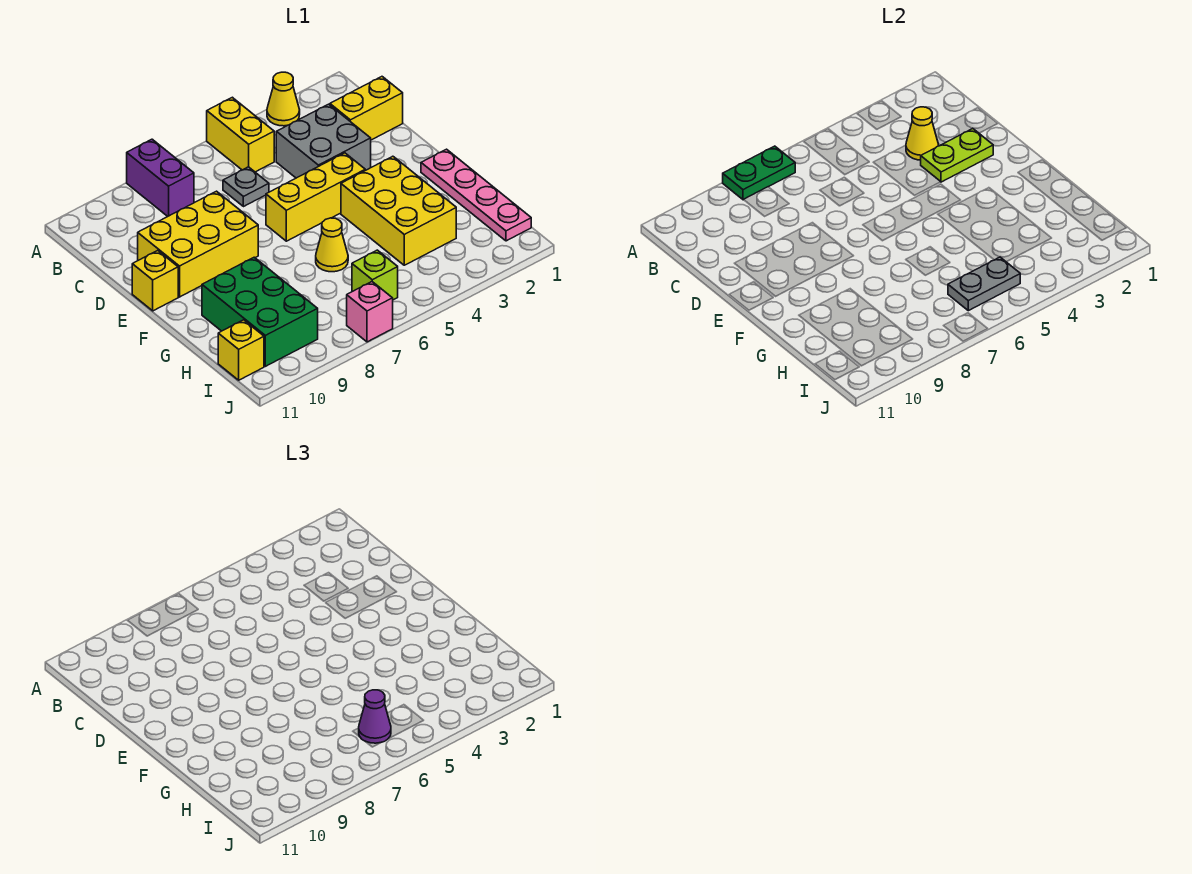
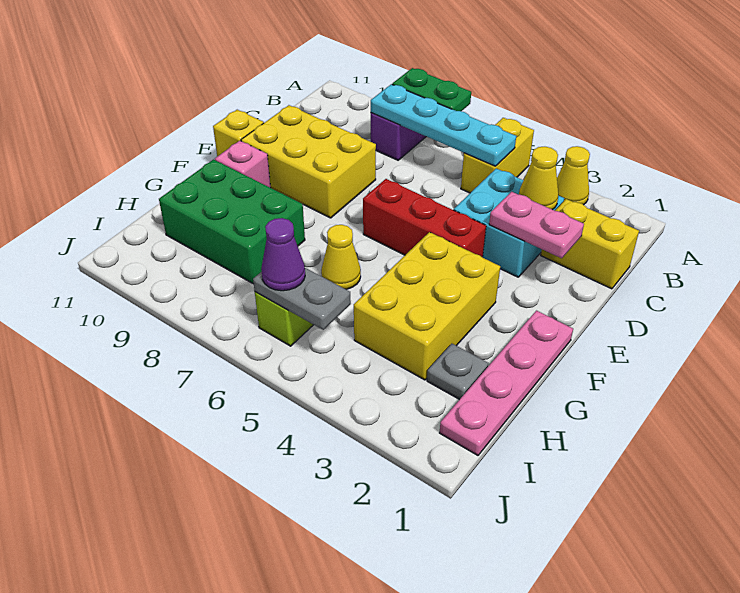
none -> cyan 1x4 plate [371,84,516,166]
grey 2x2 brick [276,104,371,178] -> cyan 2x2 brick [454,169,564,277]
grey 1x1 plate [223,167,269,207] -> grey 1x1 plate moved to [427,344,488,400]
lime 1x2 plate [921,129,993,182] -> pink 1x2 plate [489,192,584,258]
yellow 1x3 brick [266,153,365,241] -> red 1x3 brick [363,179,486,258]
green 2x3 brick [202,257,318,366] -> green 2x3 brick turned to [159,160,305,284]
yellow 1x1 brick [218,320,264,380] -> none
pink 1x1 brick [347,282,393,342] -> pink 1x1 brick moved to [215,141,271,188]

